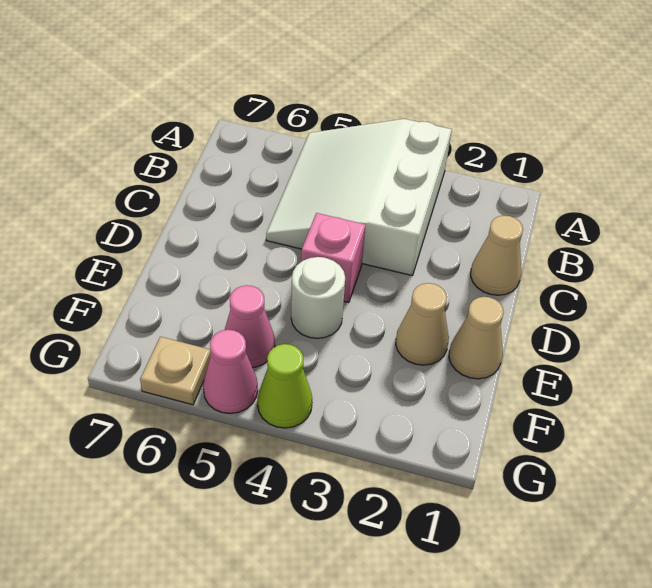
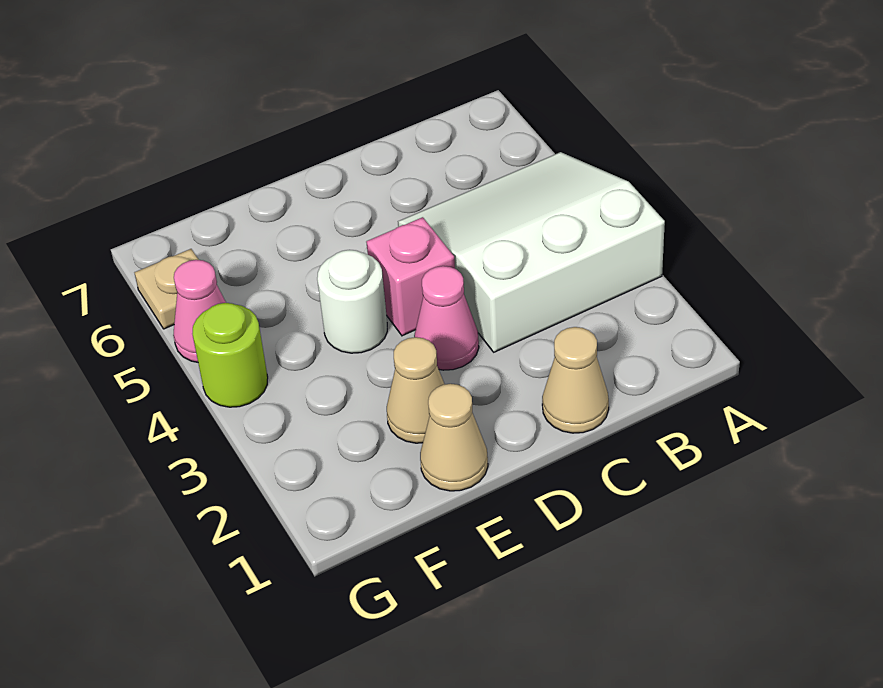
pink 1x1 cone [225,285,275,368] -> pink 1x1 cone moved to [414,266,479,370]
lime 1x1 cone [258,344,312,428] -> lime 1x1 round brick [192,303,268,407]

